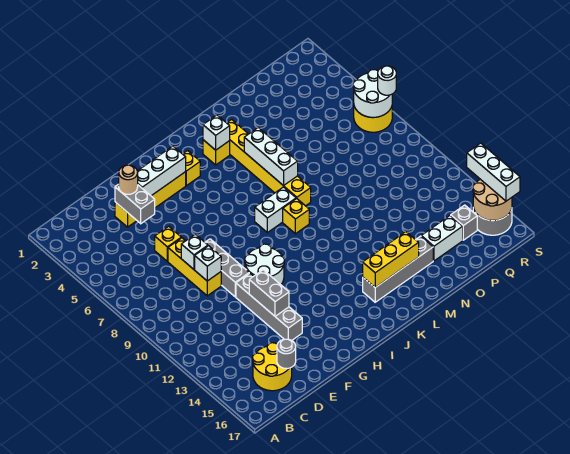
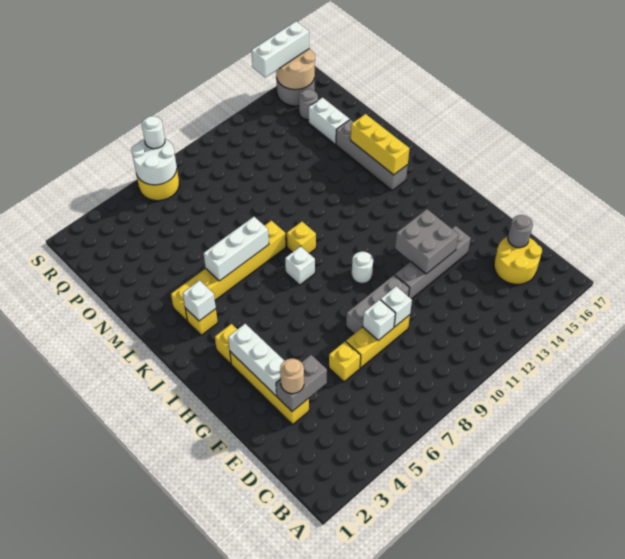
grey 1x2 brick [249,270,289,316] -> grey 2x2 brick [395,209,459,274]
white 2x2 round brick [245,244,284,285] -> white 1x1 round brick [352,252,373,283]
white 1x2 brick [255,187,296,233] -> white 1x1 brick [285,246,315,285]
grey 1x1 brick [451,205,477,240] -> grey 1x1 round brick [299,89,318,120]

